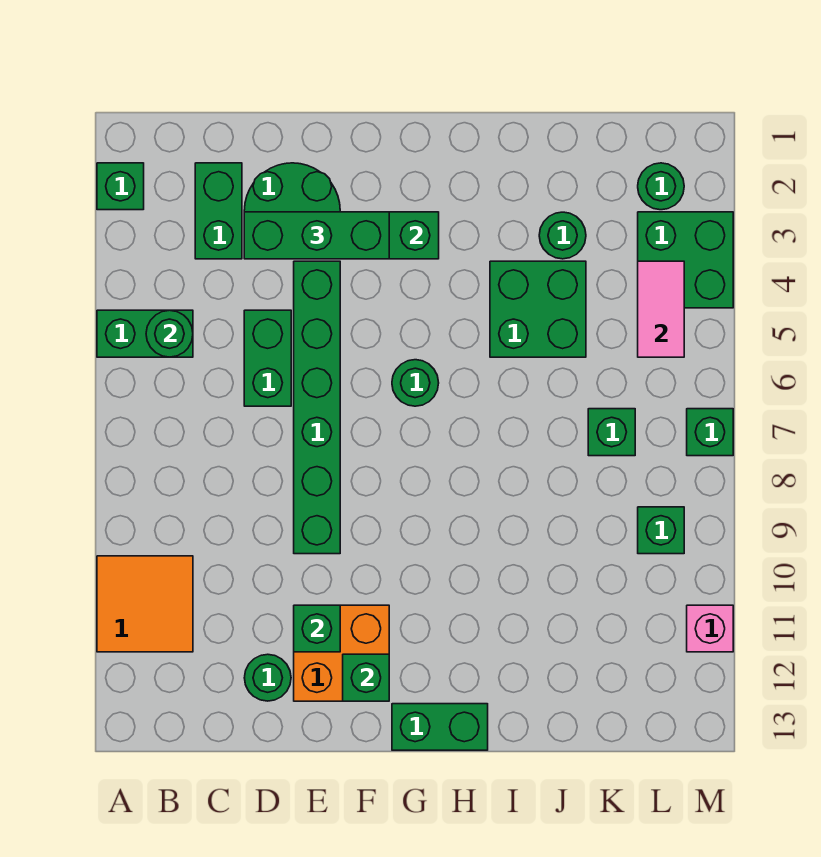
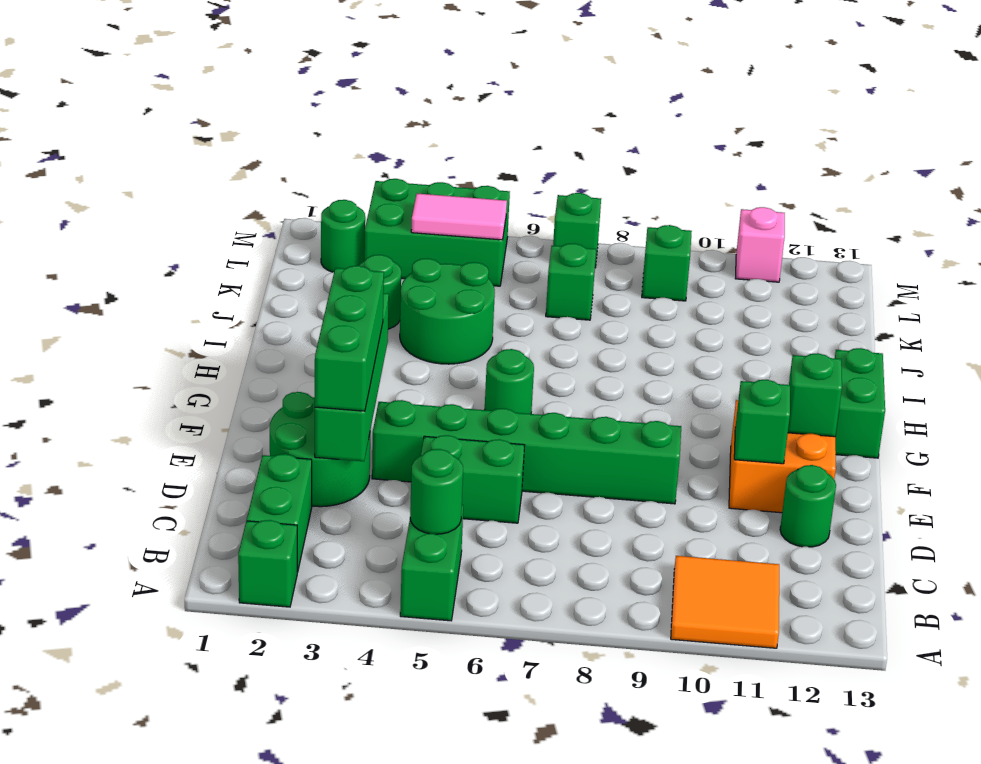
green 1x2 brick [195,163,242,259] -> green 1x2 brick turned to [247,454,312,572]
green 2x2 brick [490,261,586,357] -> green 2x2 round brick [400,258,495,364]
green 2x2 brick [638,212,733,308] -> green 2x3 brick [364,179,510,286]

